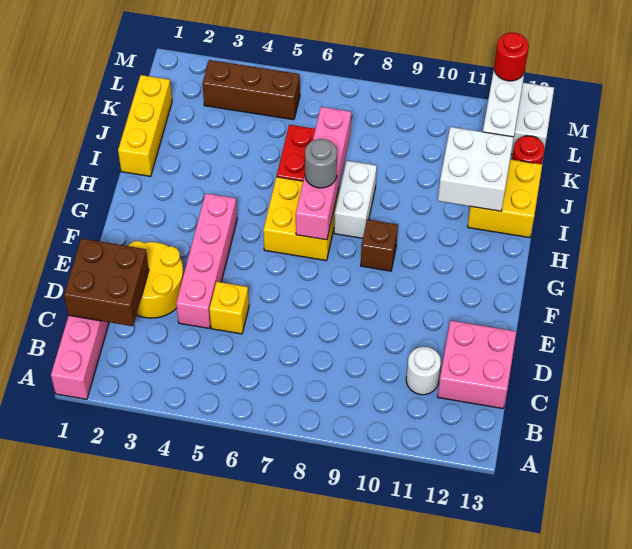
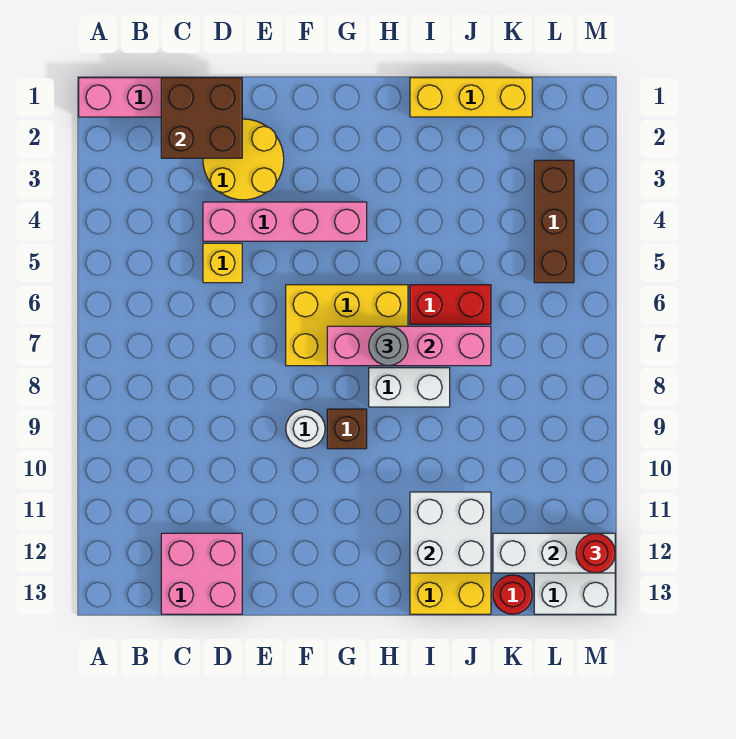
white 1x1 round brick [406,347,441,395] -> white 1x1 round brick moved to [286,409,325,449]
yellow 2x2 brick [263,177,339,261] -> yellow 2x3 brick [286,285,408,366]

